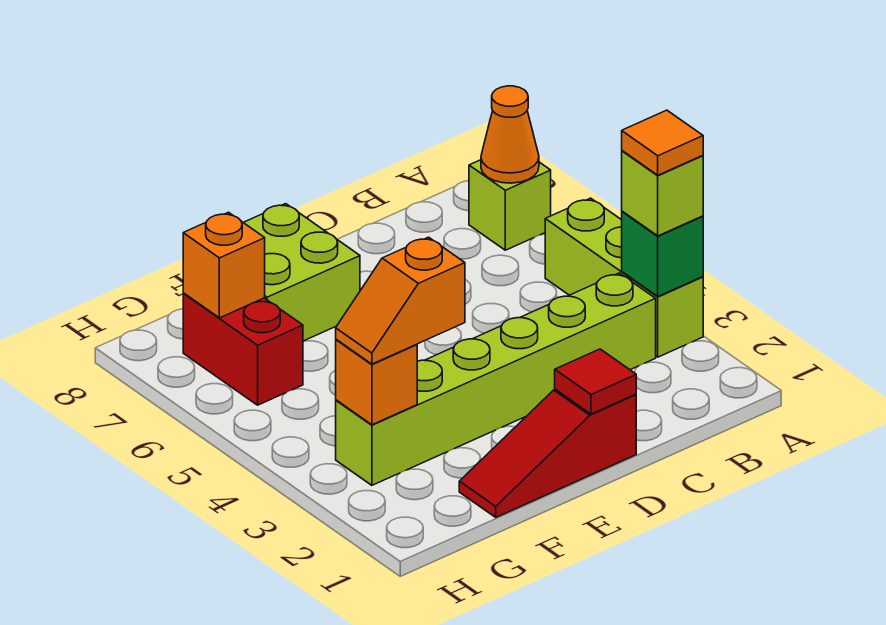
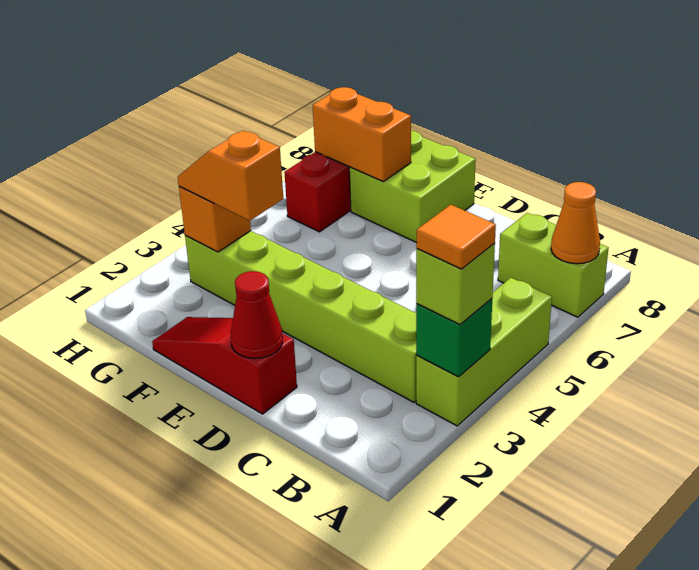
lime 1x1 brick [469,160,551,250] -> lime 1x2 brick [498,213,608,317]
red 1x1 tile [555,349,636,414] -> red 1x1 cone [231,271,283,359]
orange 1x1 brick [183,212,265,318] -> orange 1x2 brick [313,87,411,181]

